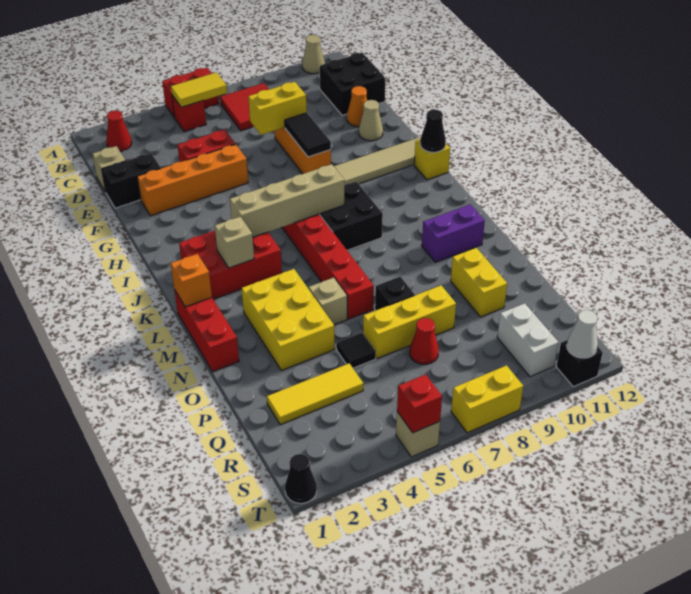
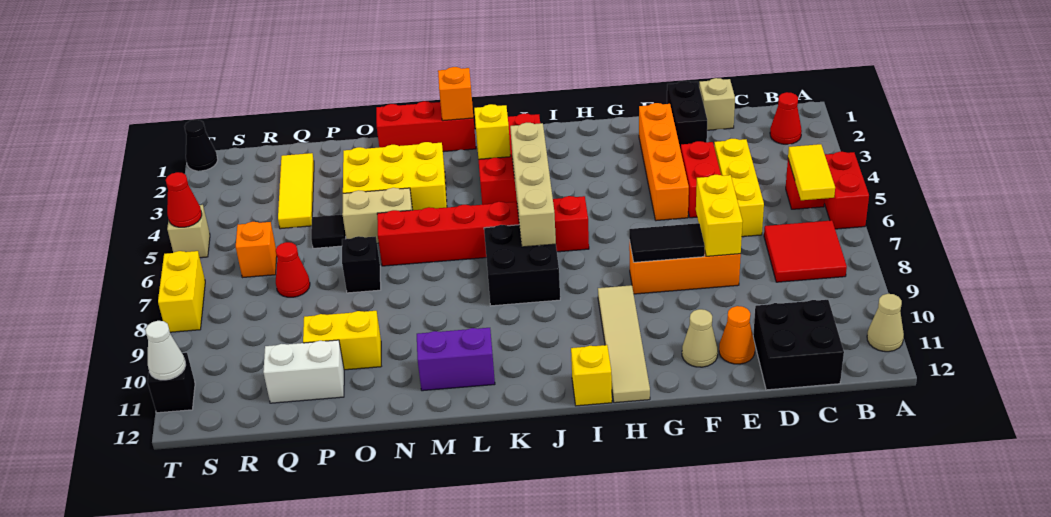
black 1x1 cone [420,109,446,152] -> none
tan 1x1 brick [215,217,254,268] -> yellow 1x1 brick [474,104,511,159]
purple 1x2 brick [422,204,485,262] -> purple 1x2 brick turned to [417,328,495,391]
tan 1x1 brick [309,278,347,325] -> tan 1x2 brick [342,188,413,243]
yellow 1x3 brick [363,285,456,359] -> yellow 1x3 brick moved to [714,139,764,237]
none -> orange 1x1 brick [236,222,277,278]
white 1x2 brick [497,303,559,377] -> white 1x2 brick moved to [263,340,344,403]
red 1x1 brick [397,374,442,433] -> red 1x1 cone [166,172,202,227]

